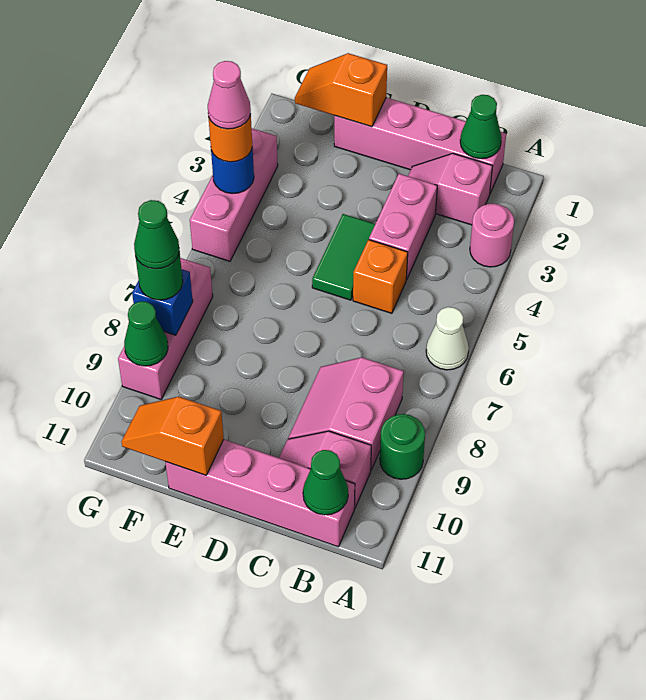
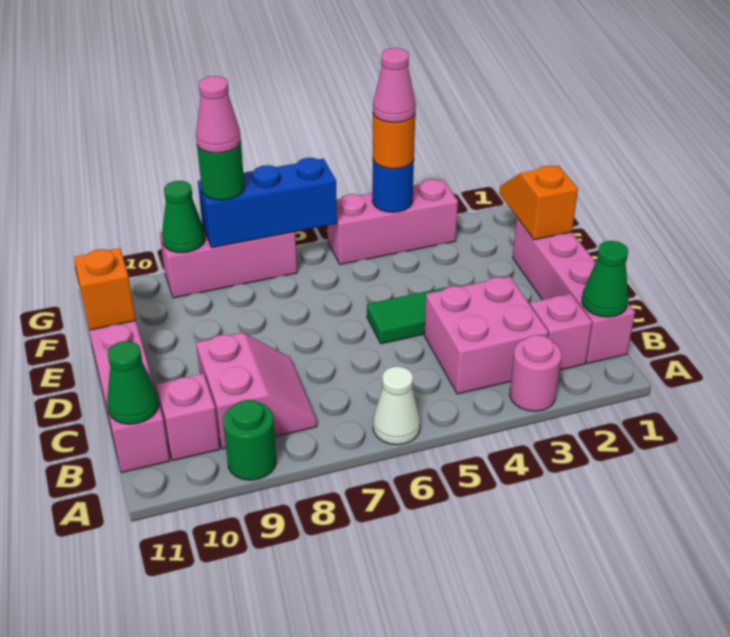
pink 2x2 slope [288,357,404,470] -> pink 2x2 slope turned to [196,332,317,449]
pink 1x2 brick [369,174,437,280] -> pink 2x2 brick [424,276,548,394]
orange 1x1 brick [353,240,408,313] -> none
blue 1x1 brick [132,269,193,335] -> blue 1x3 brick [198,158,337,247]
green 1x1 cone [134,200,179,269] -> pink 1x1 cone [196,76,241,153]

